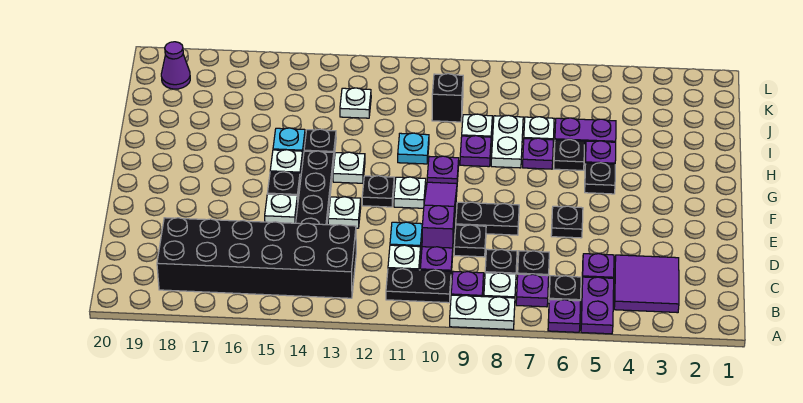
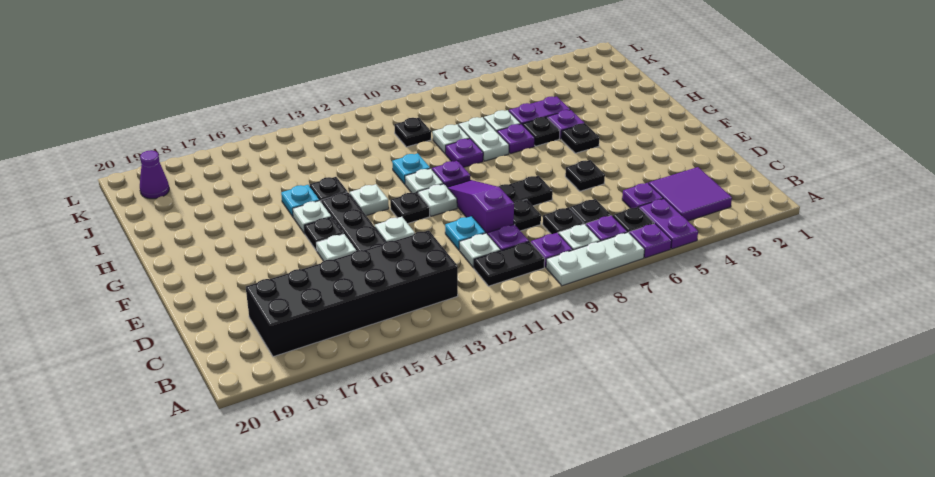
white 1x2 plate [450,295,515,330] -> white 1x3 plate [546,232,645,286]
black 1x1 brick [432,74,463,122] -> black 1x1 plate [394,118,431,147]
white 1x1 plate [340,88,371,118] -> white 1x1 plate moved to [405,168,443,193]

